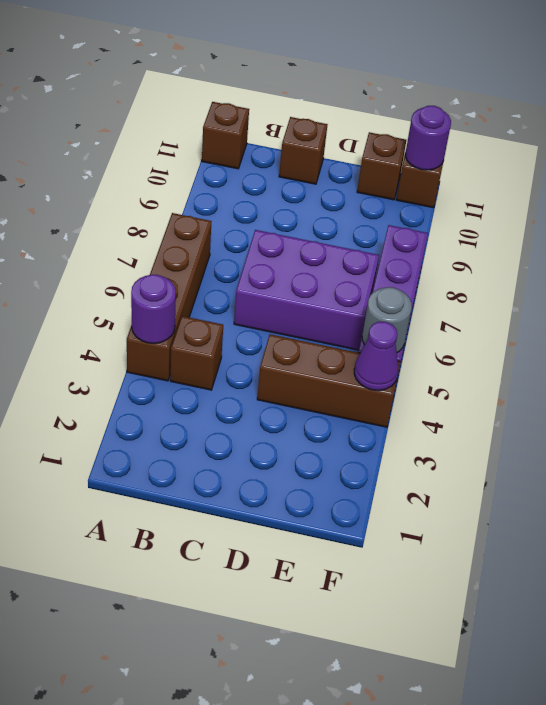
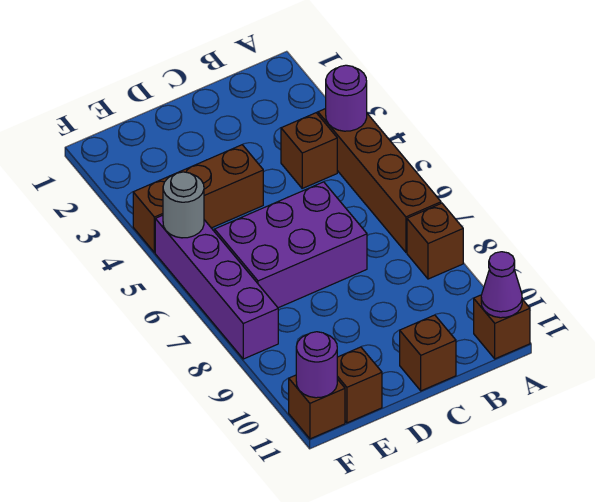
none -> brown 1x1 brick [407,203,463,279]
purple 1x1 cone [354,322,398,390] -> purple 1x1 cone moved to [481,252,522,318]

